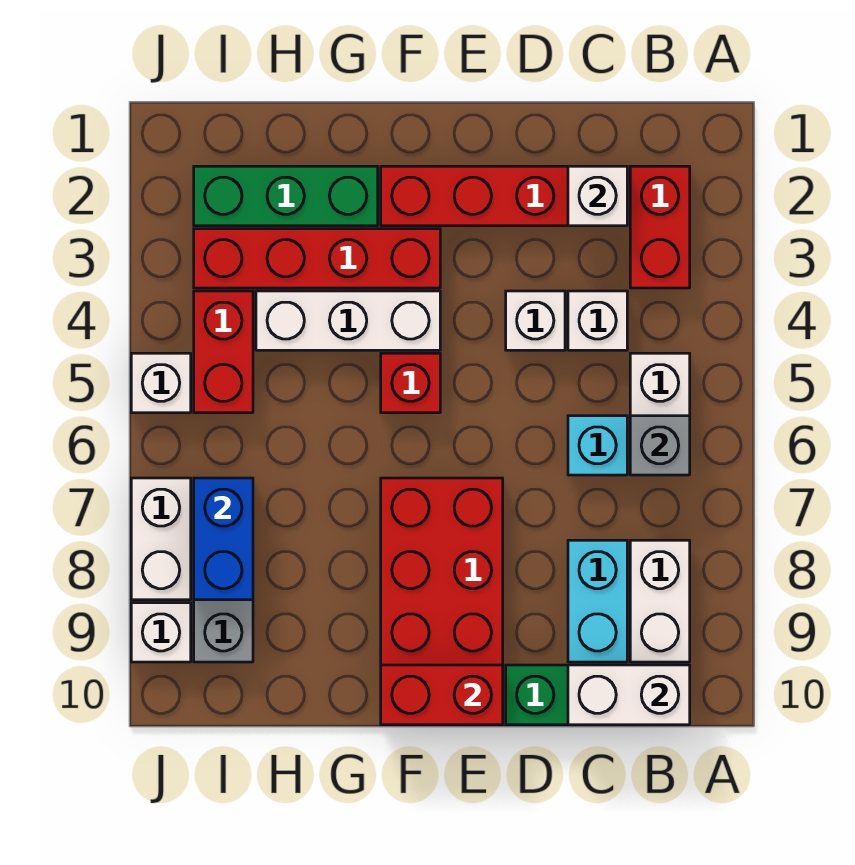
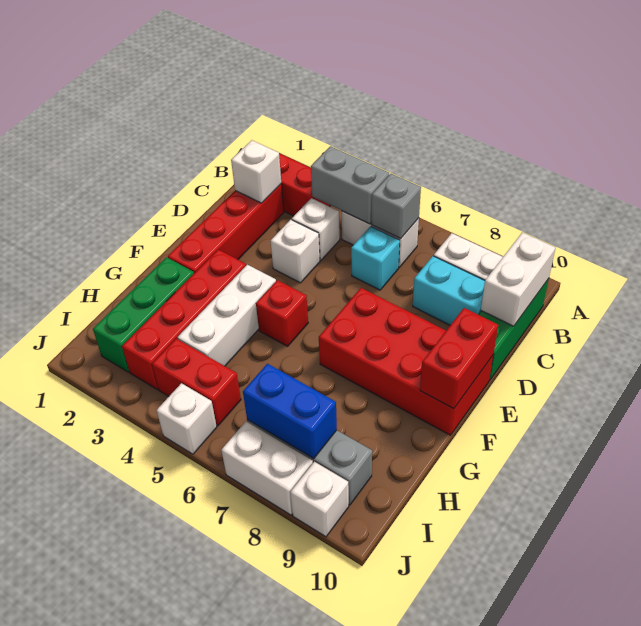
none -> grey 1x2 brick [311,146,389,224]

